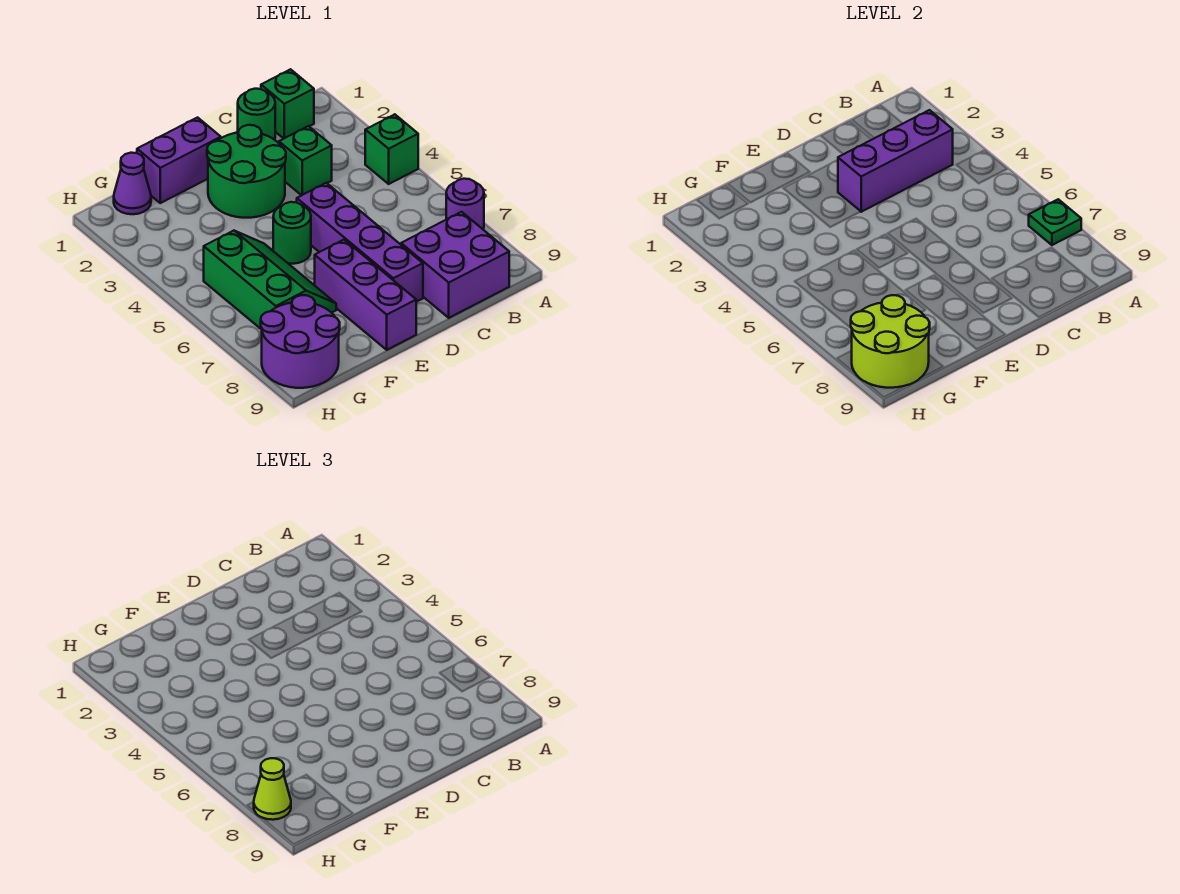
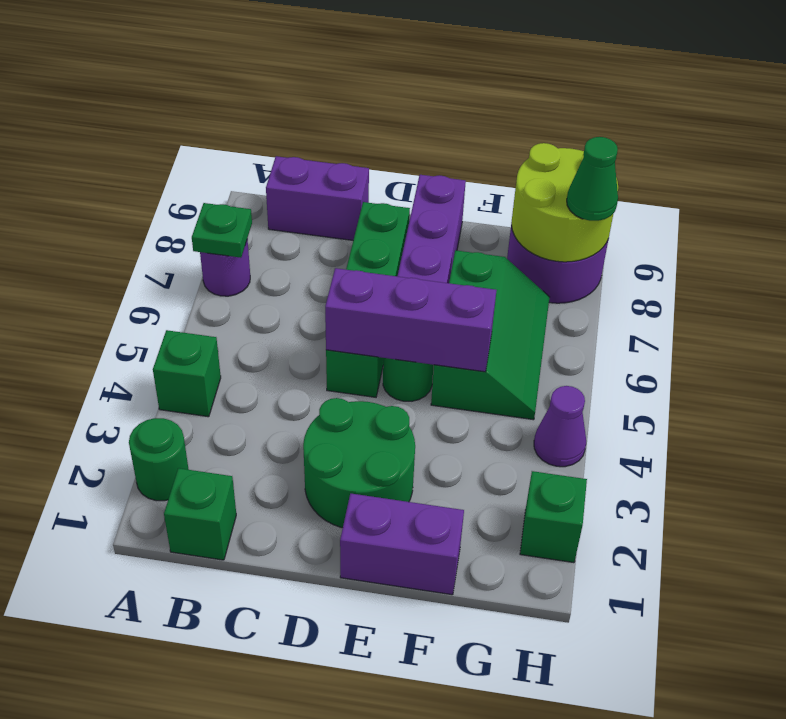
purple 1x3 brick [838,110,953,212] -> purple 1x3 brick moved to [325,268,497,372]
purple 2x2 brick [401,212,509,318] -> purple 1x2 brick [266,156,369,240]
green 1x1 round brick [238,89,275,140] -> green 1x1 round brick moved to [129,418,189,501]
green 1x1 brick [279,126,332,195] -> green 1x1 brick moved to [520,471,587,563]
purple 1x4 brick [297,183,423,302] -> green 1x4 brick [326,202,410,397]
green 2x3 slope [204,231,336,330] -> green 2x3 slope turned to [431,250,550,420]
purple 1x1 cone [114,153,151,214] -> purple 1x1 cone moved to [534,386,586,467]
lime 1x1 cone [254,758,291,820] -> green 1x1 cone [567,137,618,221]

